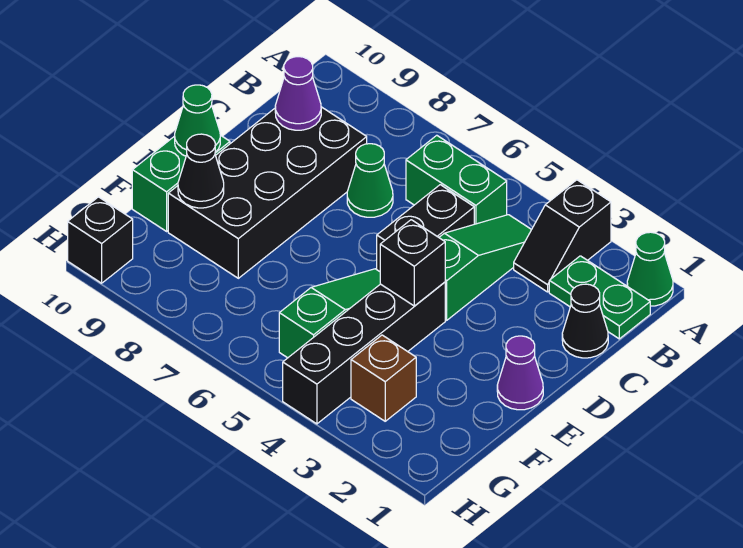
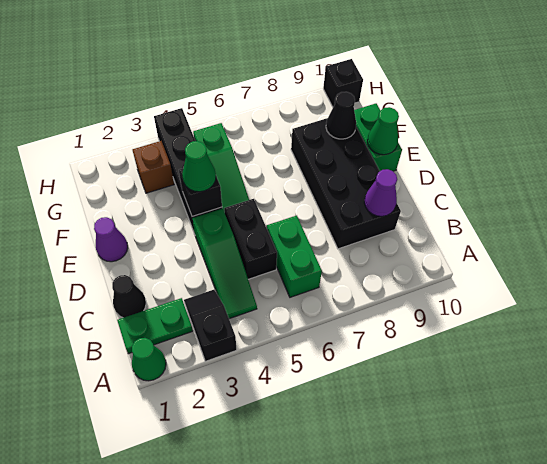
green 1x2 brick [406,135,507,224] -> green 1x2 brick turned to [267,216,322,297]
green 1x1 cone [347,144,393,217] -> green 1x1 cone moved to [182,141,216,192]

